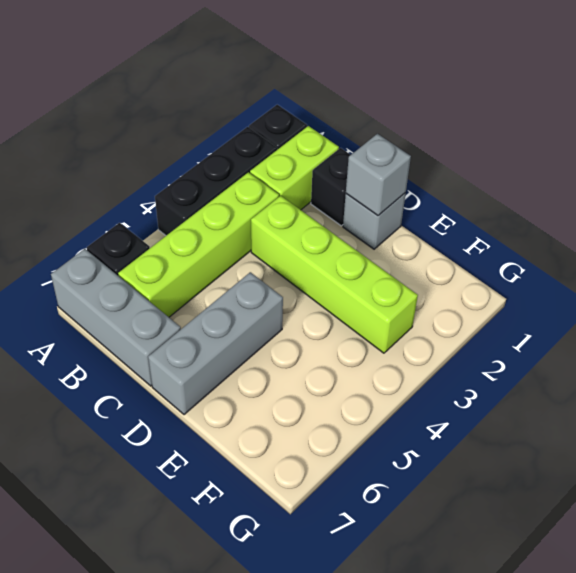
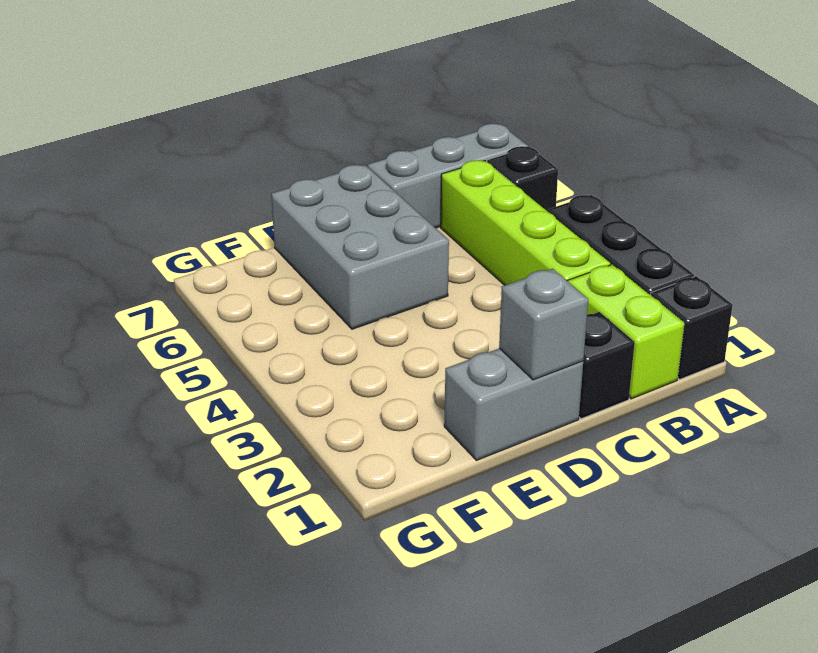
lime 1x4 brick [251,196,418,353] -> none
grey 1x1 brick [343,193,406,249] -> grey 1x2 brick [444,348,583,460]
grey 1x3 brick [148,272,283,415] -> grey 2x3 brick [271,165,449,329]

